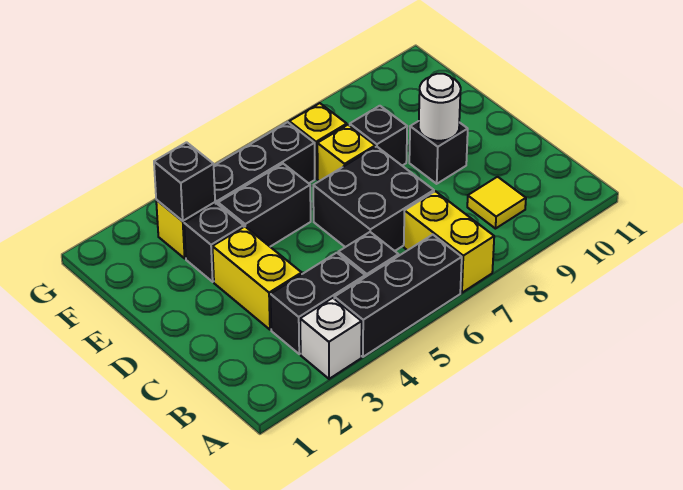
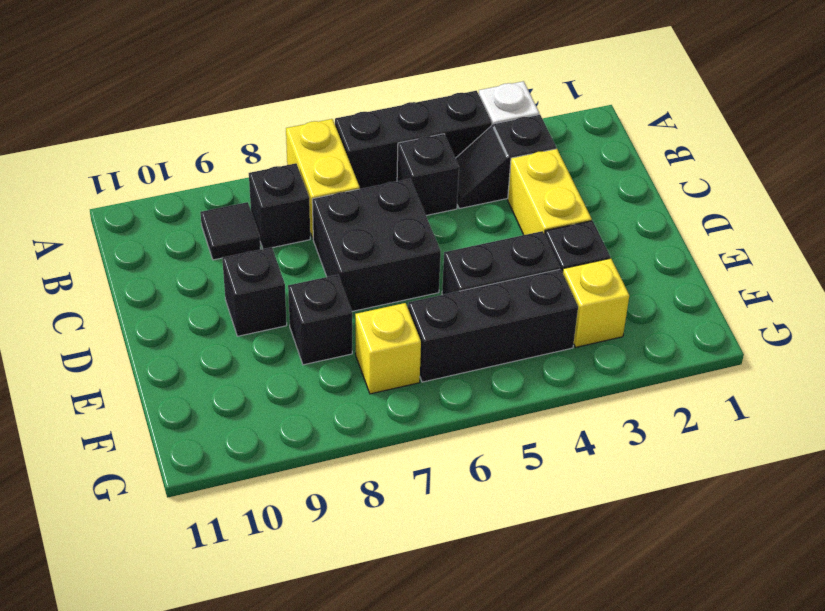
black 1x2 brick [271,253,365,354] -> black 1x2 slope [455,115,556,209]
yellow 1x1 tile [467,177,526,229] -> black 1x1 tile [200,202,261,260]
white 1x1 round brick [419,74,461,141] -> none
yellow 1x1 brick [317,125,375,181] -> none
black 1x1 brick [154,142,215,221] -> black 1x1 brick moved to [249,163,310,249]

